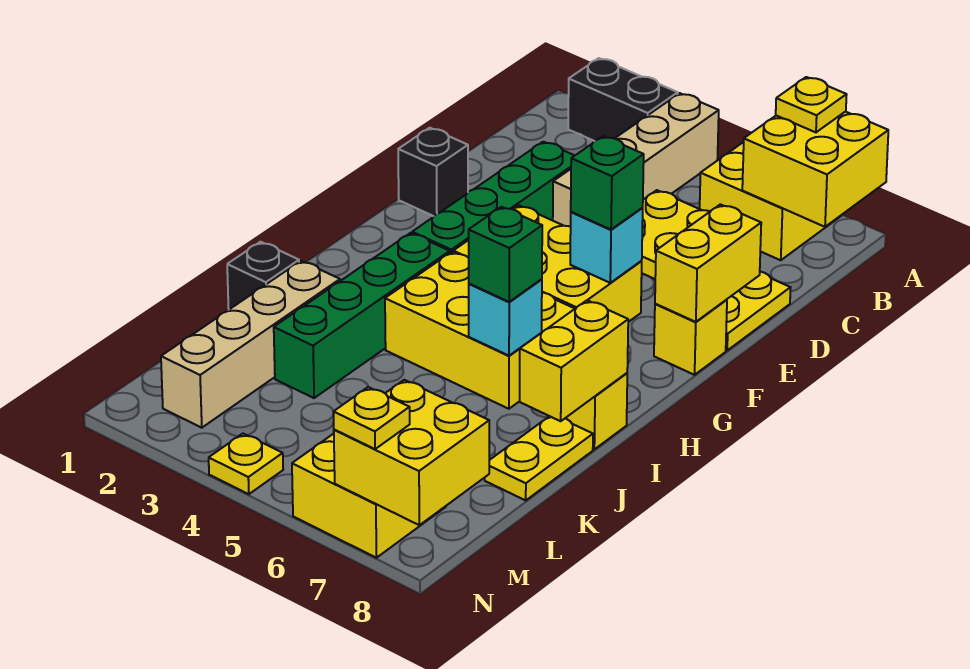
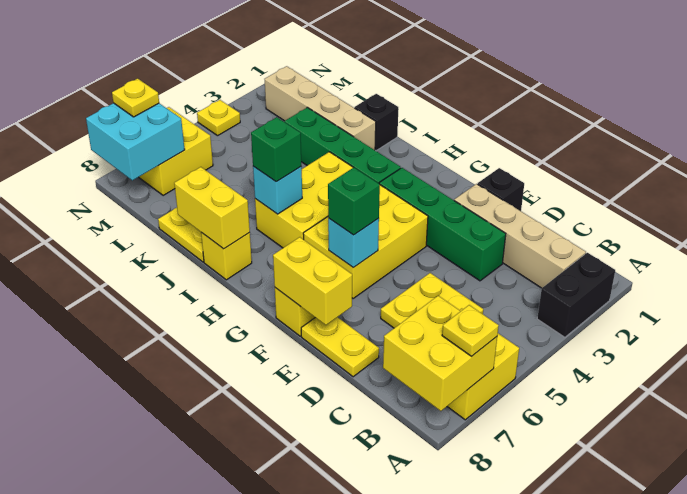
tan 1x4 brick [553,93,719,227] -> tan 1x4 brick moved to [454,184,586,288]
yellow 2x2 brick [334,380,489,525] -> cyan 2x2 brick [86,103,185,180]

